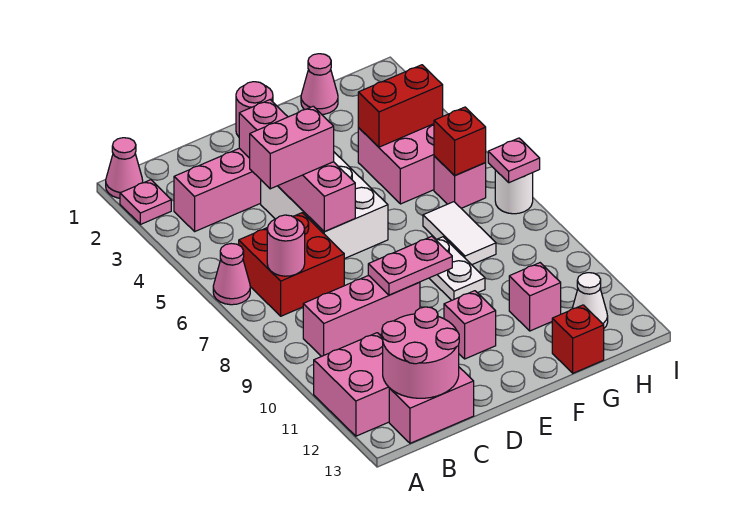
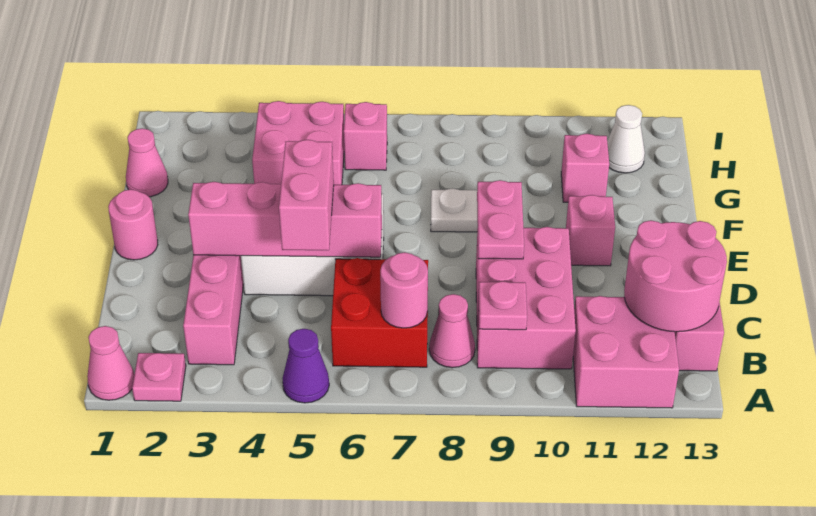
none -> purple 1x1 cone [282,329,329,403]
pink 1x1 cone [213,244,250,305] -> pink 1x1 cone moved to [429,294,475,368]
pink 1x3 brick [303,275,420,357] -> pink 2x3 brick [476,227,576,369]
red 1x2 brick [358,65,443,147] -> none
white 1x2 tile [423,202,496,265] -> none
red 1x1 brick [552,305,604,373] -> none
red 1x1 brick [434,107,486,176] -> none
white 1x1 round brick [495,170,533,214] -> none
pink 1x1 plate [488,138,540,183] -> pink 1x1 plate moved to [479,281,527,330]

